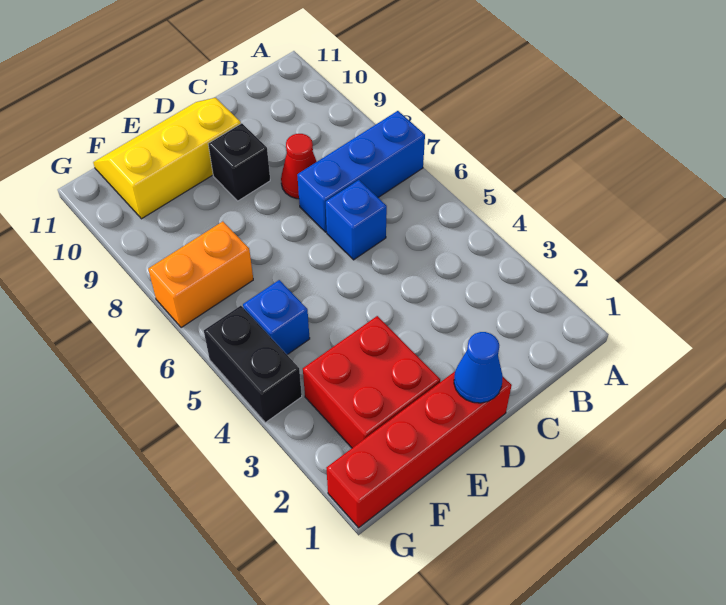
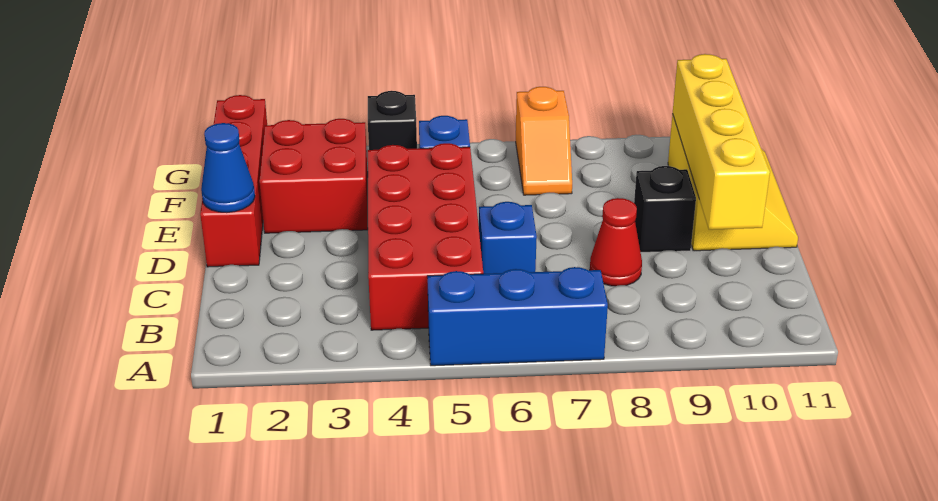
blue 1x3 brick [297,111,425,232] -> blue 1x3 brick turned to [427,267,608,366]
none -> red 2x4 brick [368,143,483,330]
none -> yellow 1x4 brick [673,54,770,230]
orange 1x2 brick [148,222,253,328] -> orange 1x2 slope [516,87,572,195]
black 1x2 brick [204,306,302,423] -> black 1x1 brick [368,91,417,150]

